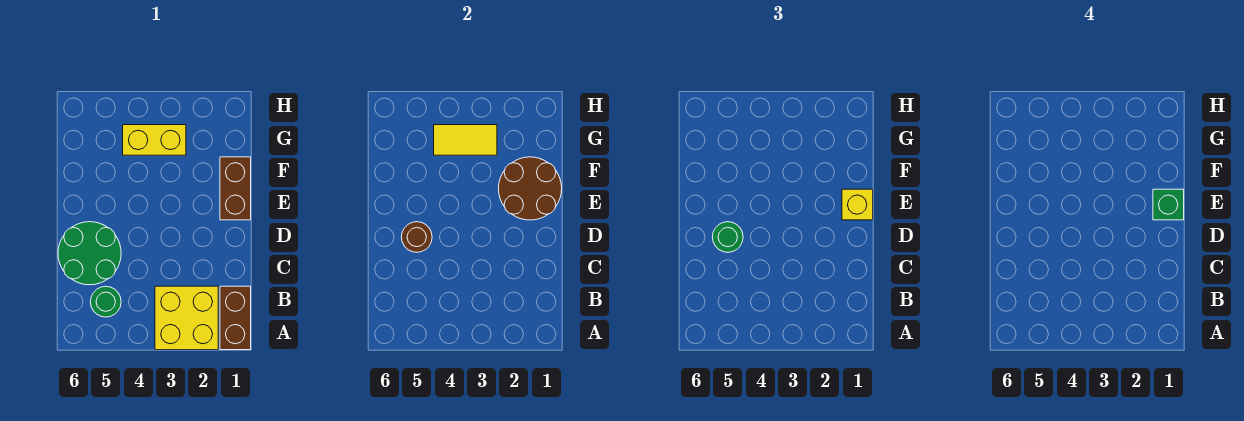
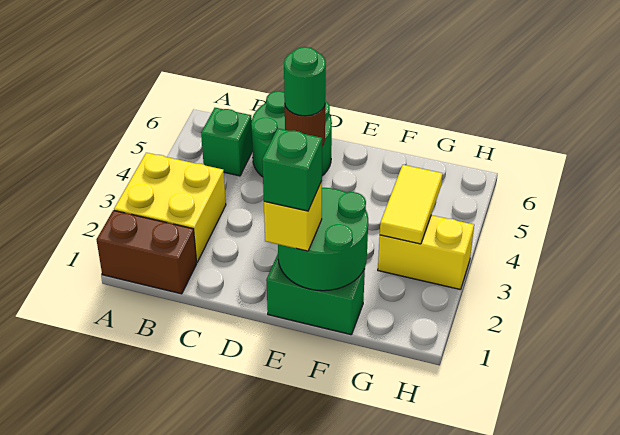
green 1x1 round brick [90,286,121,317] -> green 1x1 brick [201,108,253,176]
brown 1x2 brick [220,157,251,220] -> green 1x2 brick [266,254,365,335]
brown 2x2 round brick [499,157,562,220] -> green 2x2 round brick [278,188,368,291]
yellow 1x2 brick [123,125,186,155] -> yellow 1x2 brick turned to [378,215,474,290]

